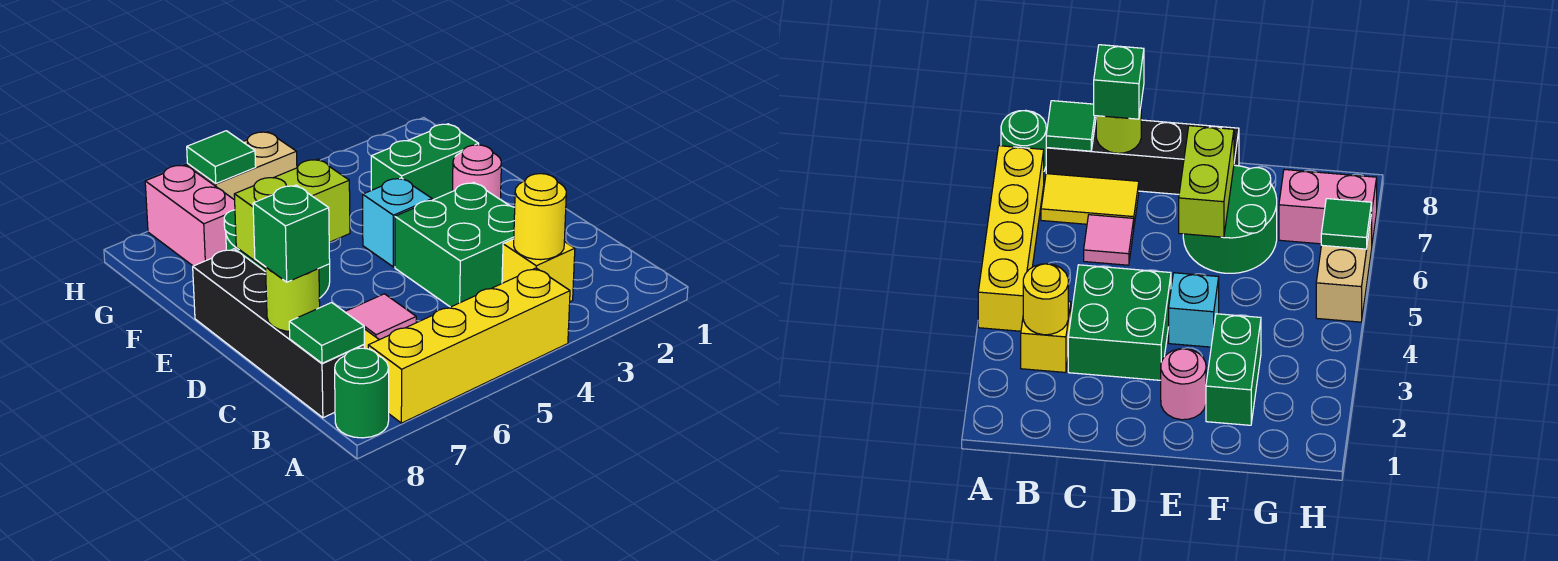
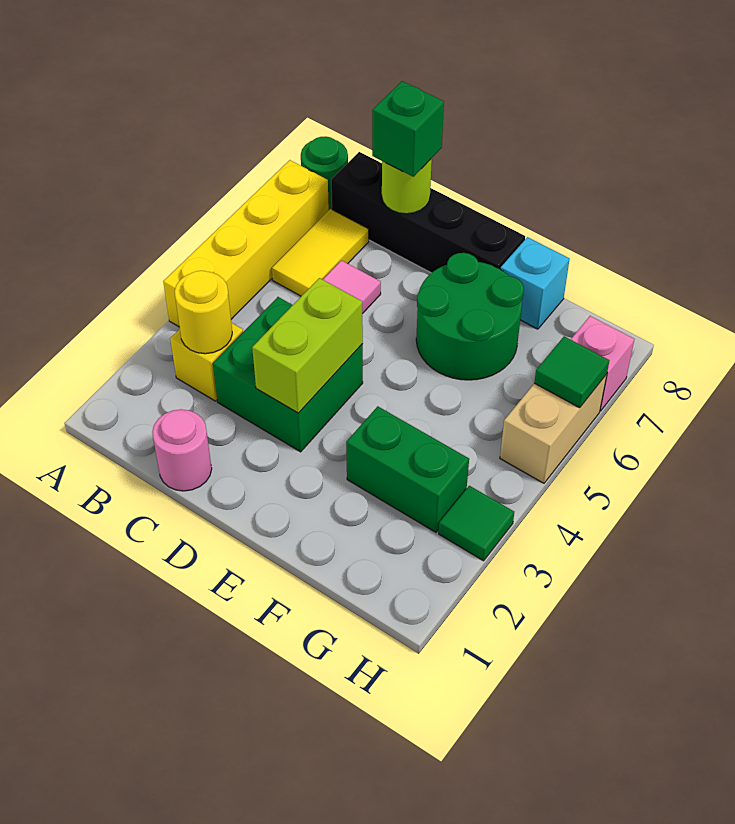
yellow 1x2 tile [1041,174,1139,224] -> yellow 1x2 tile turned to [272,209,369,296]
green 1x1 tile [289,303,364,363] -> green 1x1 tile moved to [439,486,514,561]
pink 1x1 round brick [453,145,501,200] -> pink 1x1 round brick moved to [152,409,212,491]
cyan 1x1 brick [363,178,432,267] -> cyan 1x1 brick moved to [501,237,570,329]
lime 1x2 brick [234,159,350,269] -> lime 1x2 brick moved to [252,278,363,413]
green 1x2 brick [371,124,479,200] -> green 1x2 brick turned to [346,406,469,532]
pink 1x2 brick [145,165,235,266] -> pink 1x1 brick [571,316,635,411]

